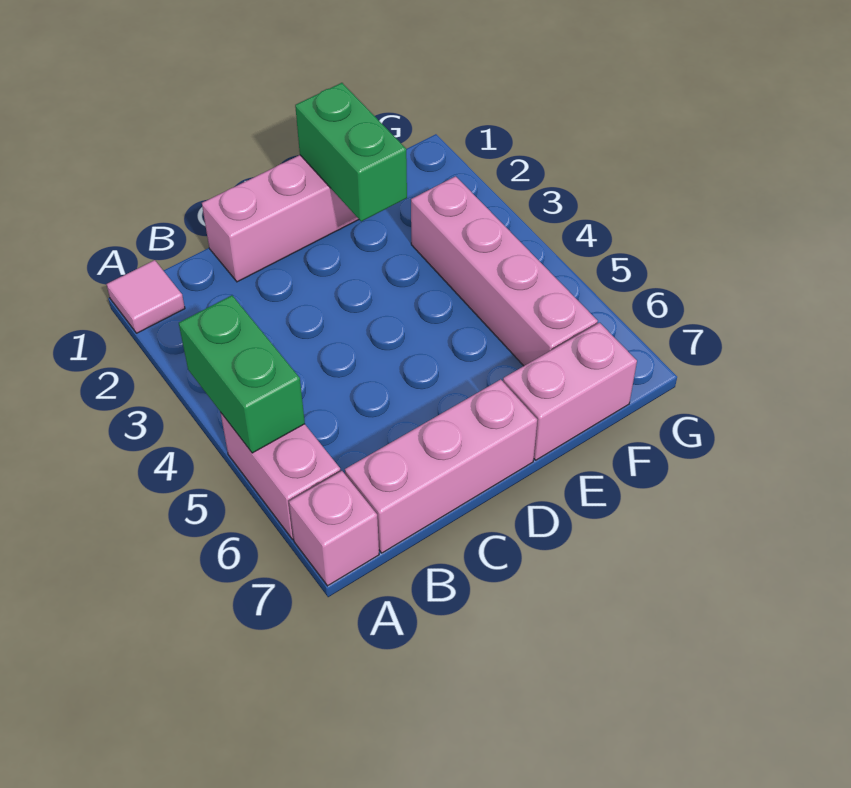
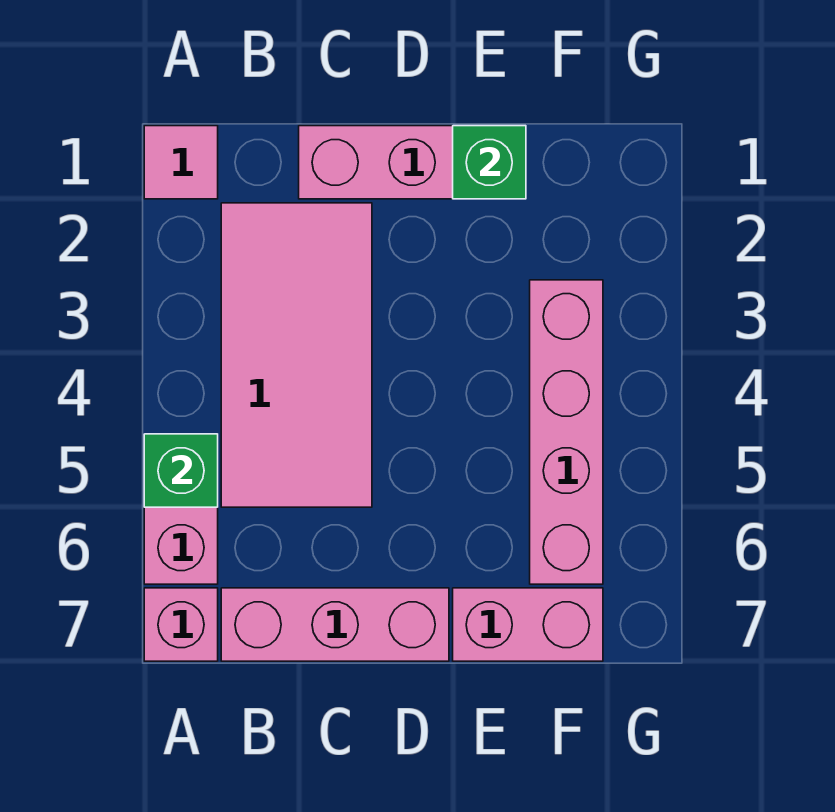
green 1x2 brick [179,295,305,453] -> green 1x1 brick [144,434,218,507]
none -> pink 2x4 tile [221,203,372,507]
green 1x2 brick [295,83,407,222] -> green 1x1 brick [453,126,526,199]

